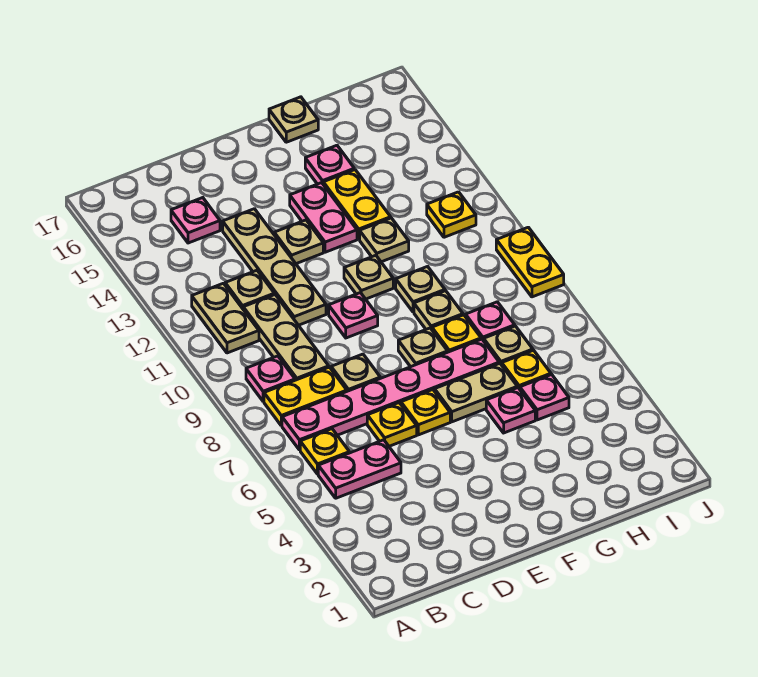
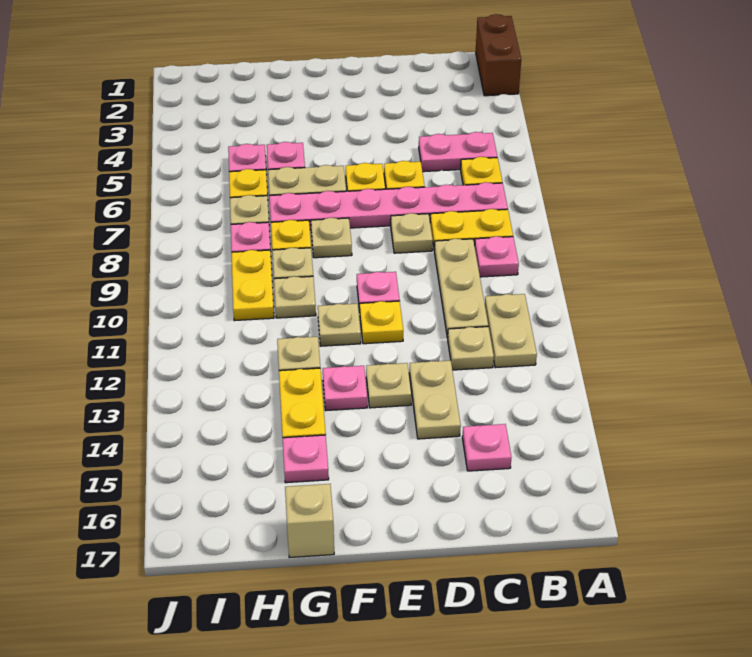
none -> brown 1x2 brick [476,14,521,96]
tan 1x4 plate [223,209,326,325] -> tan 1x2 plate [409,360,461,439]
pink 1x2 plate [290,183,357,252] -> pink 1x1 plate [323,366,367,411]
tan 1x1 plate [269,97,318,142] -> tan 1x1 brick [285,484,334,558]
yellow 1x1 plate [427,192,476,237] -> yellow 1x1 plate moved to [360,301,403,344]
yellow 1x2 plate [496,227,564,297] -> yellow 1x2 plate moved to [231,250,274,321]

